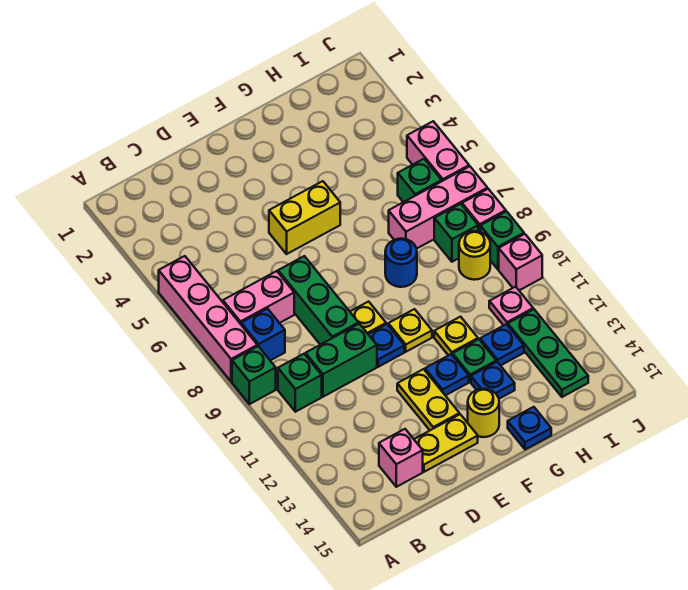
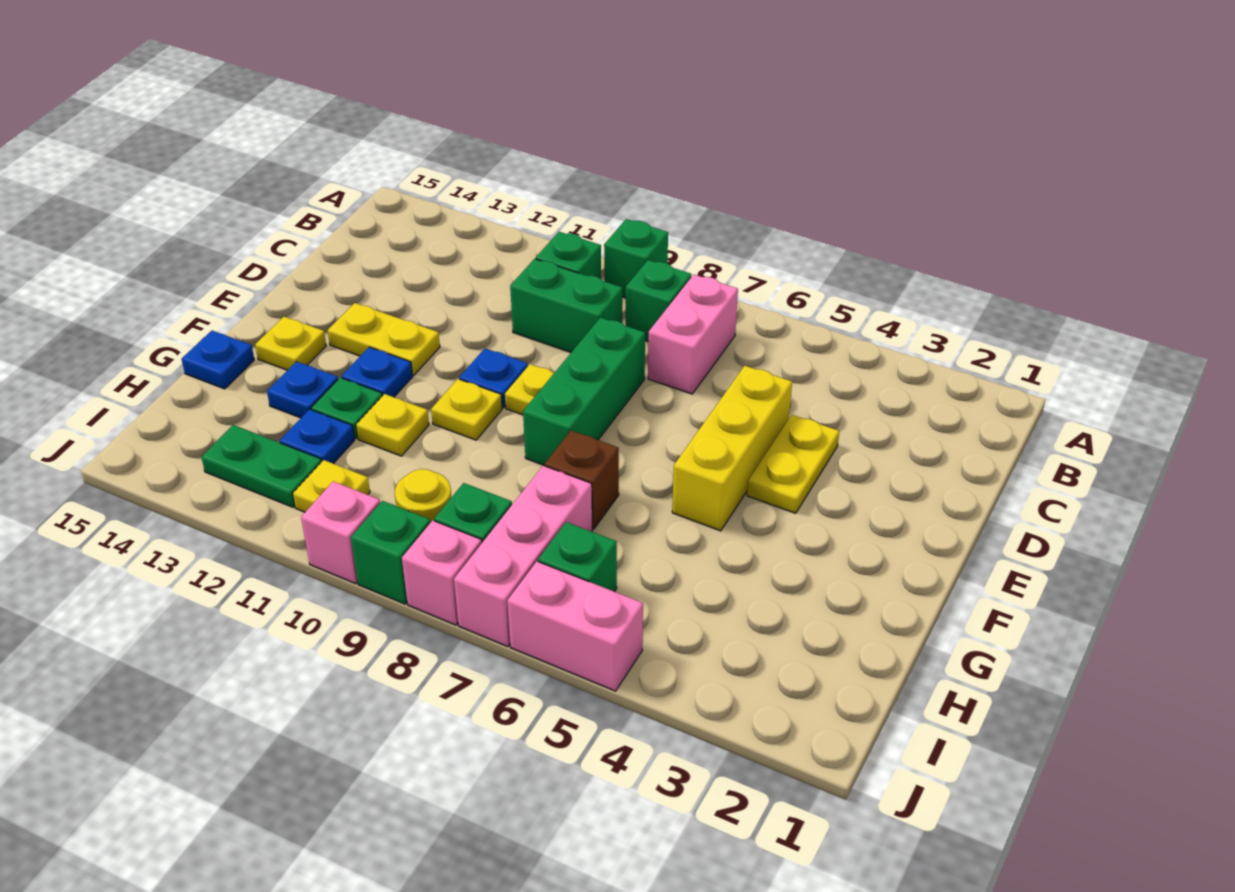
pink 1x4 brick [159,256,257,382] -> none
blue 1x1 brick [241,309,285,360] -> green 1x1 brick [626,260,691,341]
green 1x2 brick [306,324,377,397] -> green 1x2 brick turned to [510,259,622,352]
pink 1x1 brick [379,429,423,487] -> none
green 1x3 brick [278,256,359,345] -> green 1x3 brick turned to [523,318,645,466]
yellow 1x2 plate [414,414,478,472] -> yellow 1x2 plate moved to [747,415,839,513]
yellow 1x2 brick [269,181,340,254] -> yellow 1x3 brick [672,366,792,531]
yellow 1x1 round brick [468,389,499,437] -> yellow 1x1 plate [255,317,326,370]
none -> brown 1x1 brick [545,430,619,529]
blue 1x1 round brick [385,239,417,287] -> none
pink 1x1 plate [489,287,533,325] -> yellow 1x1 plate [293,460,370,512]
green 1x3 plate [508,309,588,397] -> green 1x2 plate [201,425,322,507]

